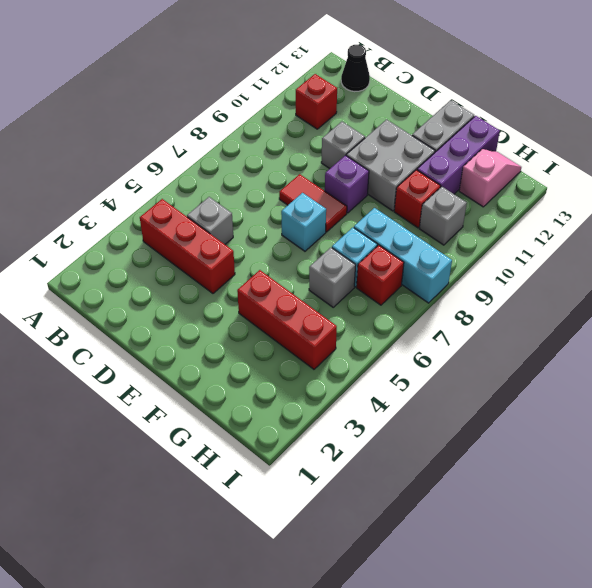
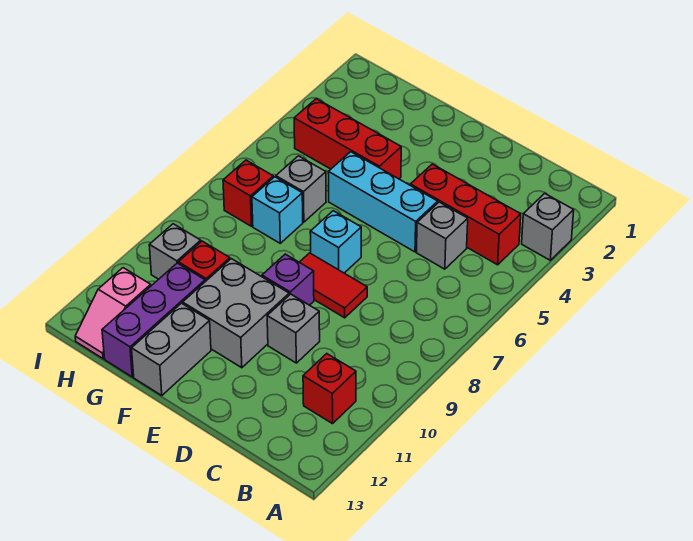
none -> grey 1x1 brick [522,193,574,260]
black 1x1 cone [341,45,370,92] -> none
cyan 1x3 brick [354,208,452,303] -> cyan 1x3 brick moved to [328,152,438,252]

